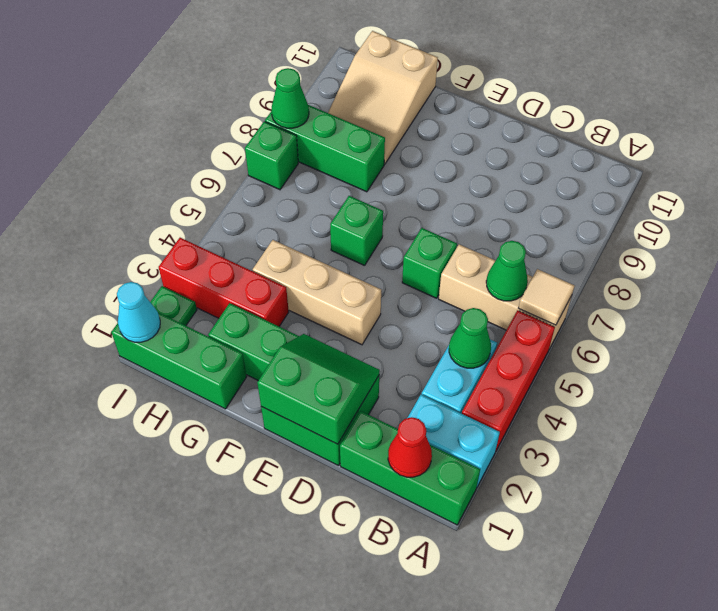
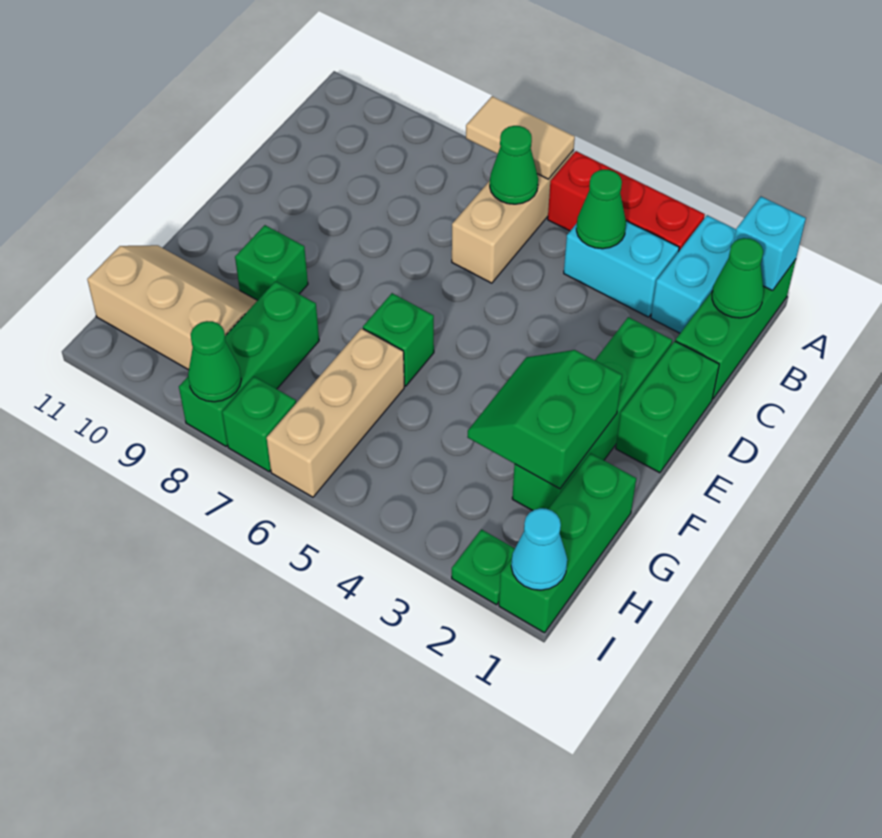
none -> cyan 1x1 brick [734,197,806,291]
tan 1x1 tile [519,269,574,325] -> tan 1x2 tile [466,96,575,179]
red 1x1 cone [388,417,432,477] -> green 1x1 cone [712,238,764,318]
green 2x2 slope [257,334,380,444] -> green 2x2 slope moved to [468,350,622,489]
green 1x1 brick [402,228,457,298] -> green 1x1 brick moved to [235,225,308,300]
tan 1x3 brick [253,240,381,345] -> tan 1x3 brick moved to [267,328,404,497]
red 1x3 brick [159,238,289,326] -> none
tan 2x3 slope [328,31,438,164] -> tan 2x3 slope turned to [87,245,258,370]

